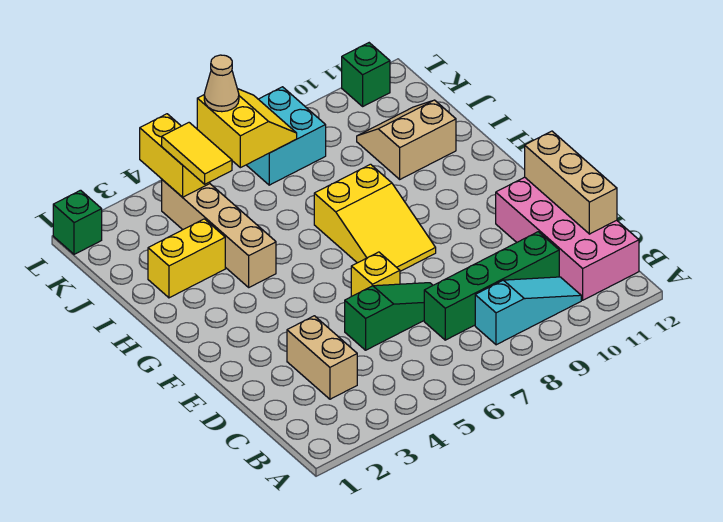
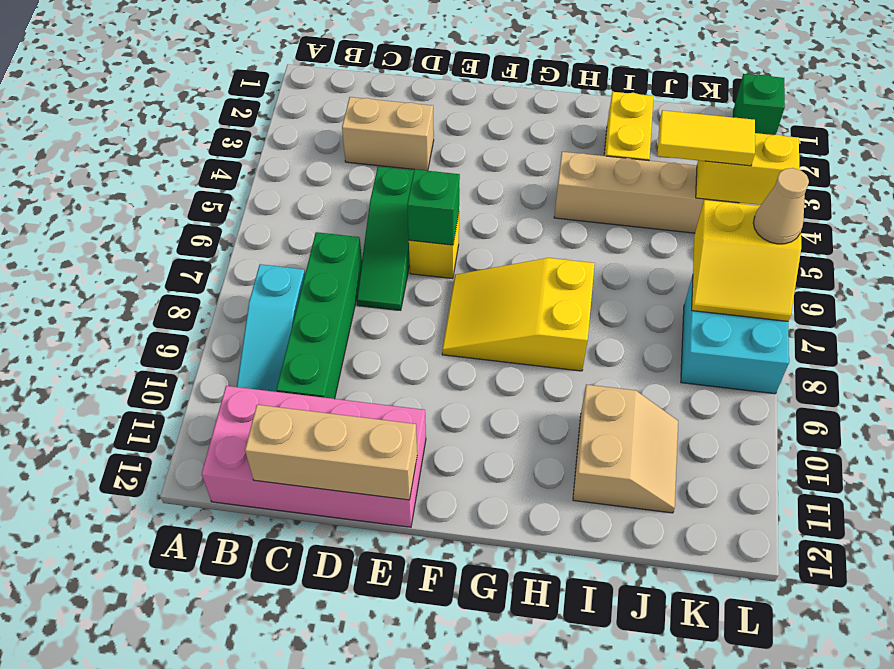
green 1x1 brick [342,43,390,106] -> green 1x1 brick moved to [407,169,460,245]

